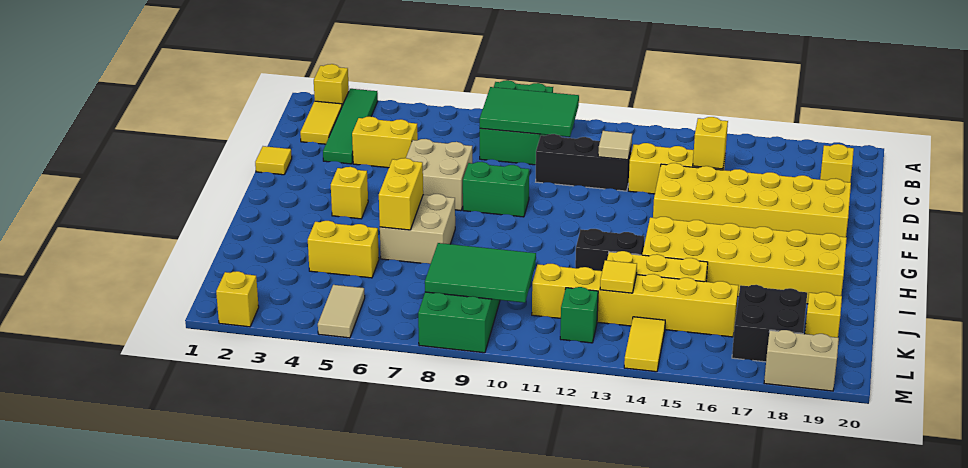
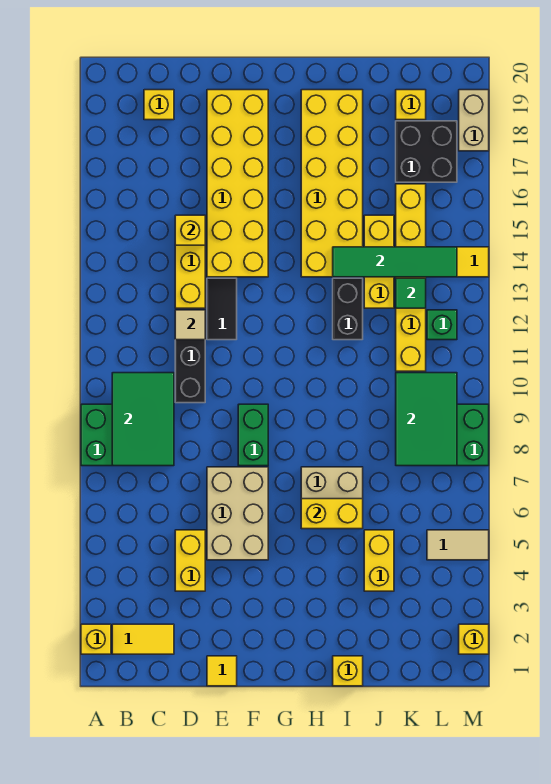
green 1x4 tile [323,89,378,164] -> green 1x4 tile moved to [333,247,457,277]
tan 2x2 brick [406,139,472,211] -> tan 2x3 brick [207,467,268,560]
none -> black 1x2 tile [207,278,237,340]
yellow 1x1 brick [331,167,368,219] -> yellow 1x1 brick moved to [333,656,363,686]
yellow 1x1 tile [600,260,637,293] -> green 1x1 tile [396,278,426,308]

